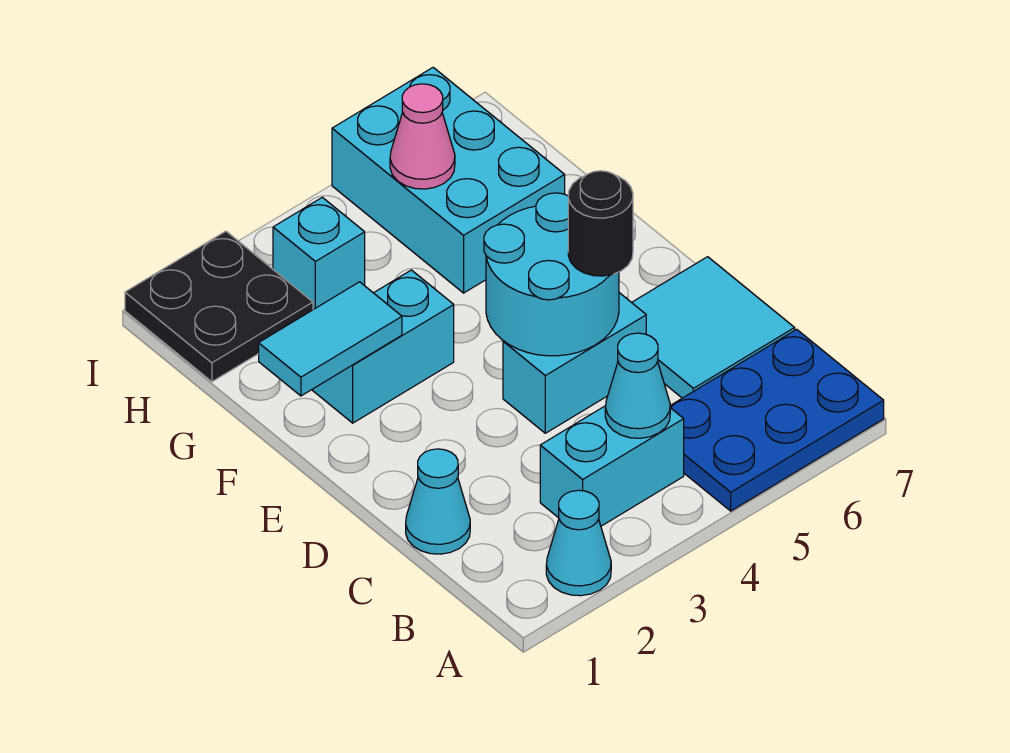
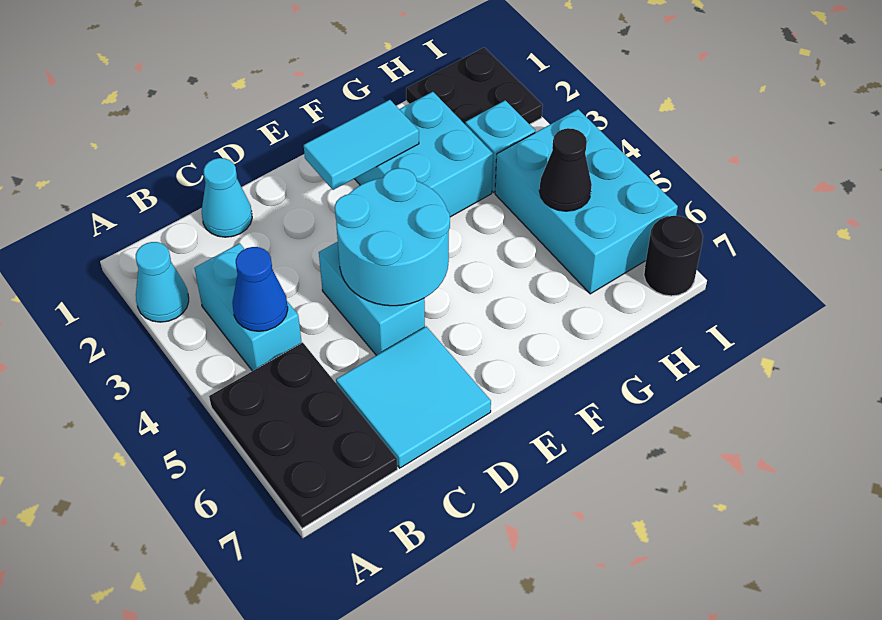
blue 2x3 plate [670,329,884,511] -> black 2x3 plate [209,343,397,528]
cyan 1x1 cone [605,333,670,438] -> blue 1x1 cone [232,247,288,331]
black 1x1 round brick [568,171,633,276] -> black 1x1 round brick moved to [644,216,703,296]
cyan 1x2 tile [259,282,402,396] -> cyan 1x2 tile turned to [304,100,419,190]
cyan 1x2 brick [312,270,454,423] -> cyan 2x2 brick [355,92,493,217]
cyan 2x3 brick [332,67,565,293] -> cyan 2x3 brick turned to [495,109,678,294]
pink 1x1 cone [390,84,455,189] -> black 1x1 cone [539,128,592,211]

